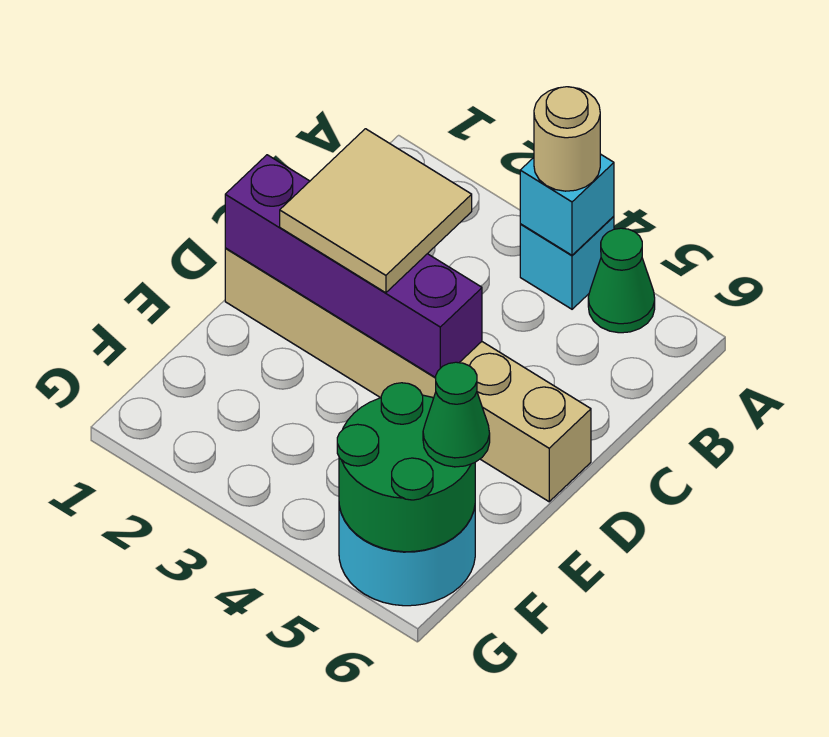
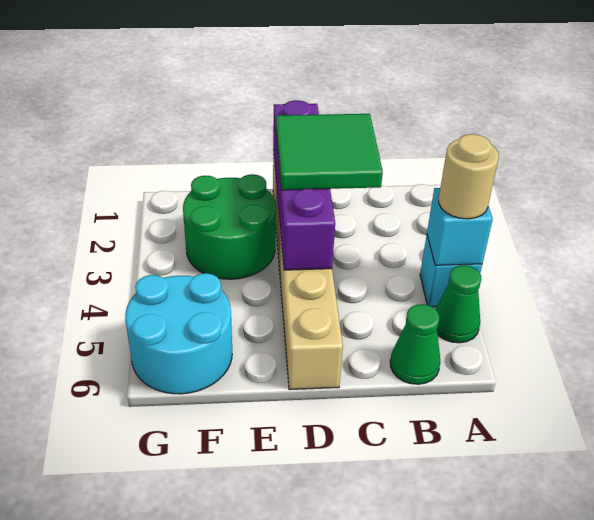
tan 2x2 tile [280,129,472,293] -> green 2x2 tile [276,114,383,190]
green 2x2 round brick [337,383,475,552] -> green 2x2 round brick moved to [183,174,276,279]
green 1x1 cone [423,362,490,467] -> green 1x1 cone moved to [390,304,440,384]

